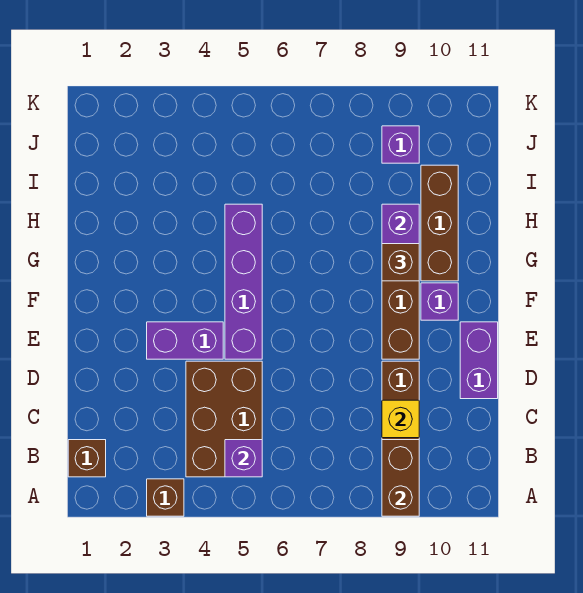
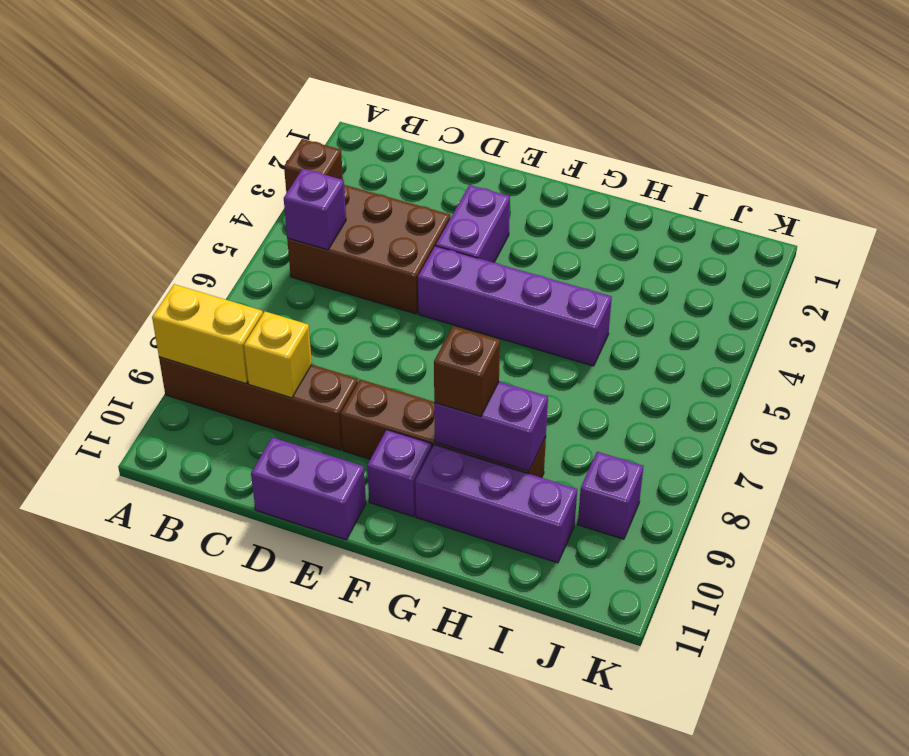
brown 1x2 brick [382,440,419,516] -> yellow 1x2 brick [152,284,263,384]
brown 1x1 brick [68,440,106,477] -> none
brown 1x3 brick [421,165,458,281] -> purple 1x3 brick [415,445,577,563]

